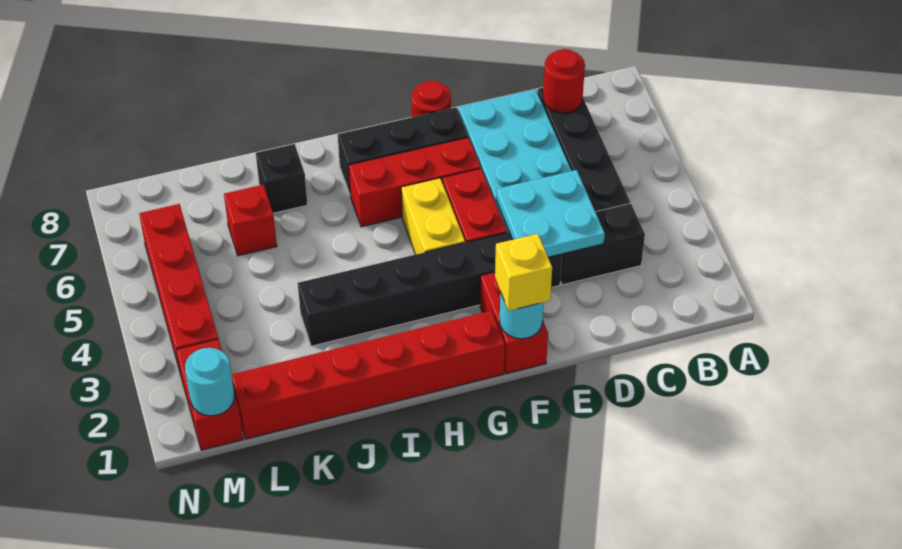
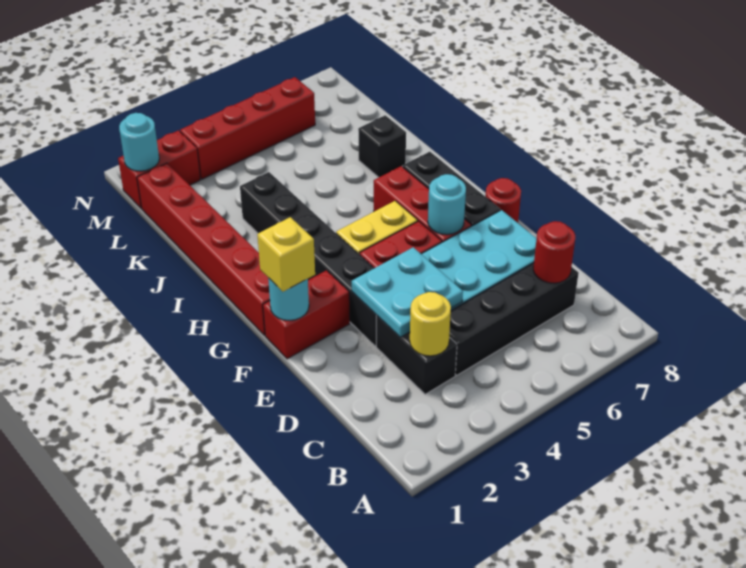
none -> yellow 1x1 round brick [410,292,451,356]
none -> cyan 1x1 round brick [428,174,466,235]
red 1x1 brick [224,185,277,256] -> none

